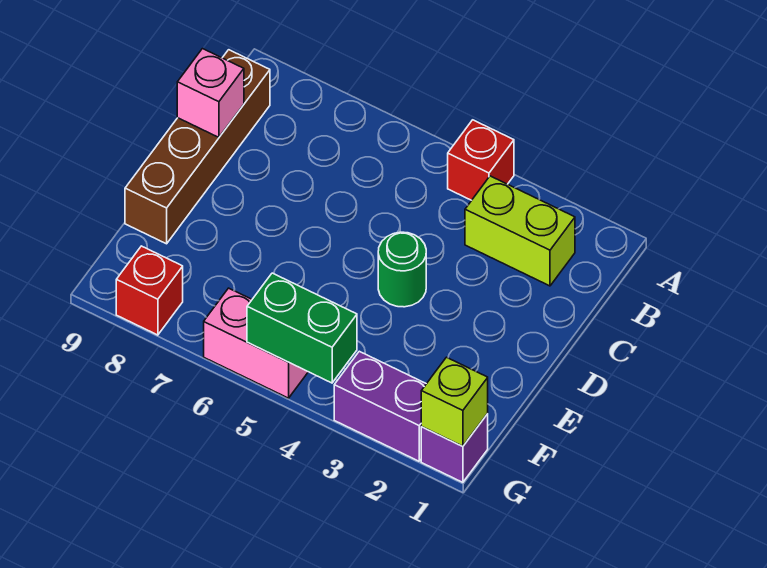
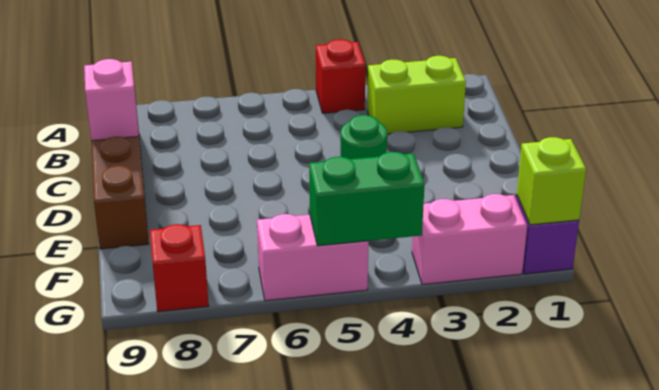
purple 1x2 brick [334,351,426,461] -> pink 1x2 brick [412,194,527,285]

